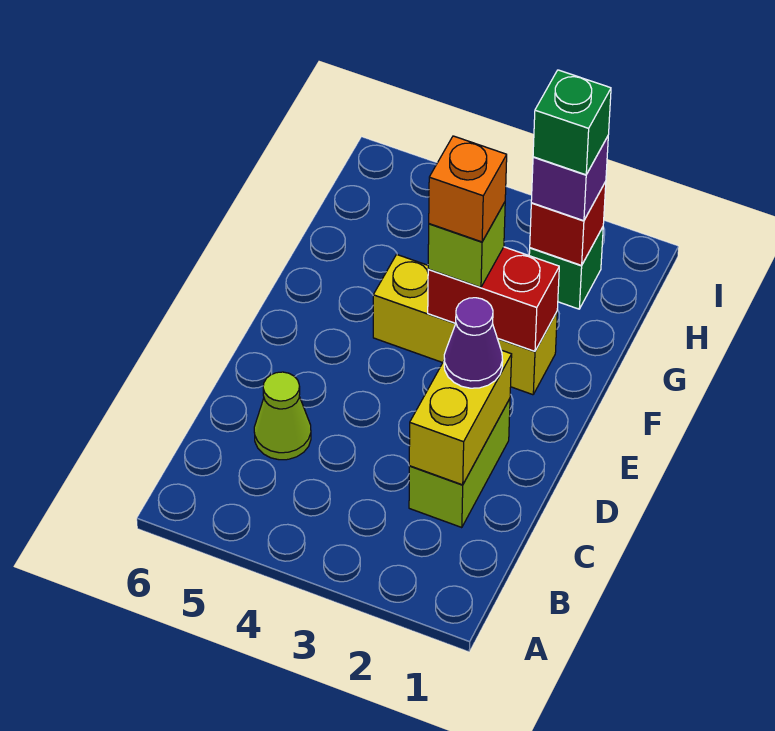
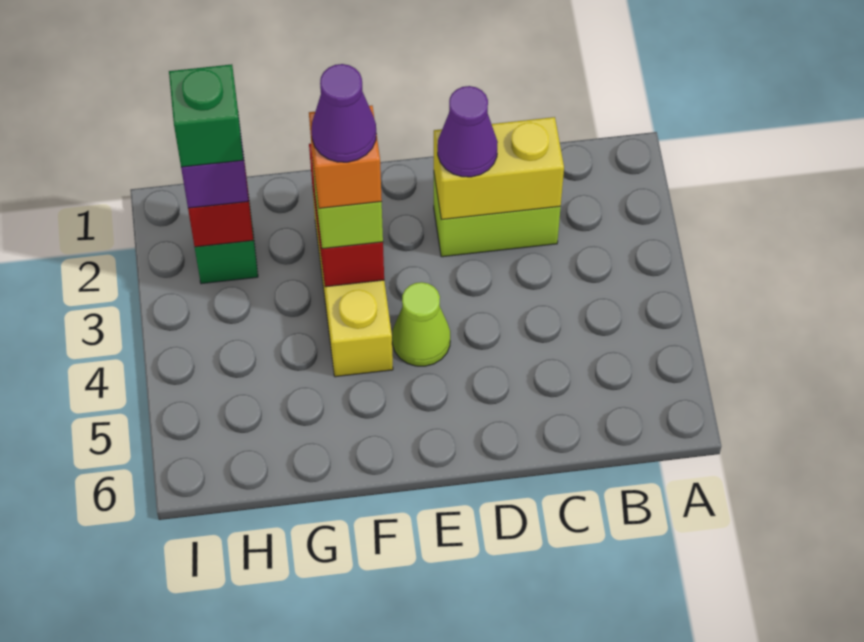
lime 1x1 cone [254,372,311,460] -> lime 1x1 cone moved to [392,282,450,366]
none -> purple 1x1 cone [312,64,376,162]

